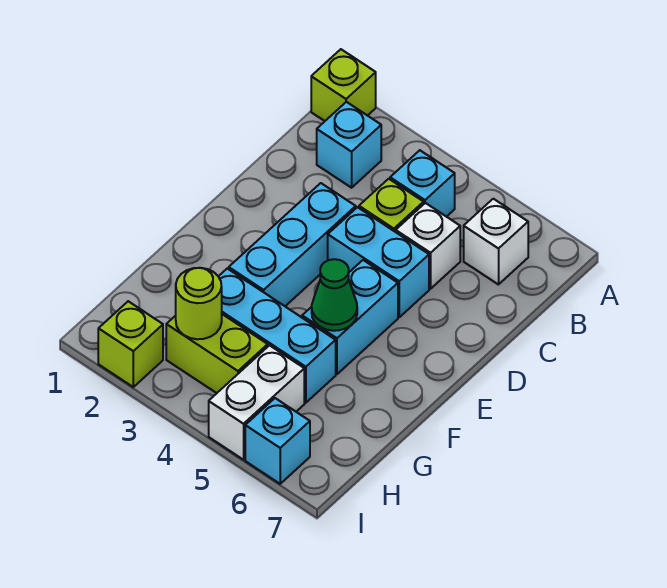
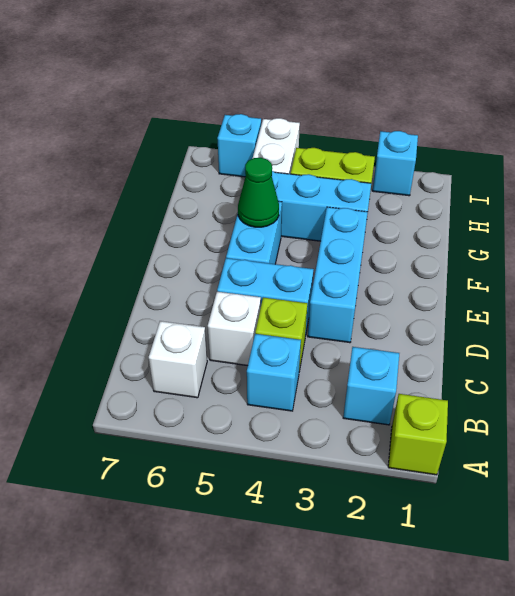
lime 1x1 round brick [176,268,222,339] -> none
lime 1x1 brick [98,301,163,387] -> cyan 1x1 brick [373,131,418,196]

